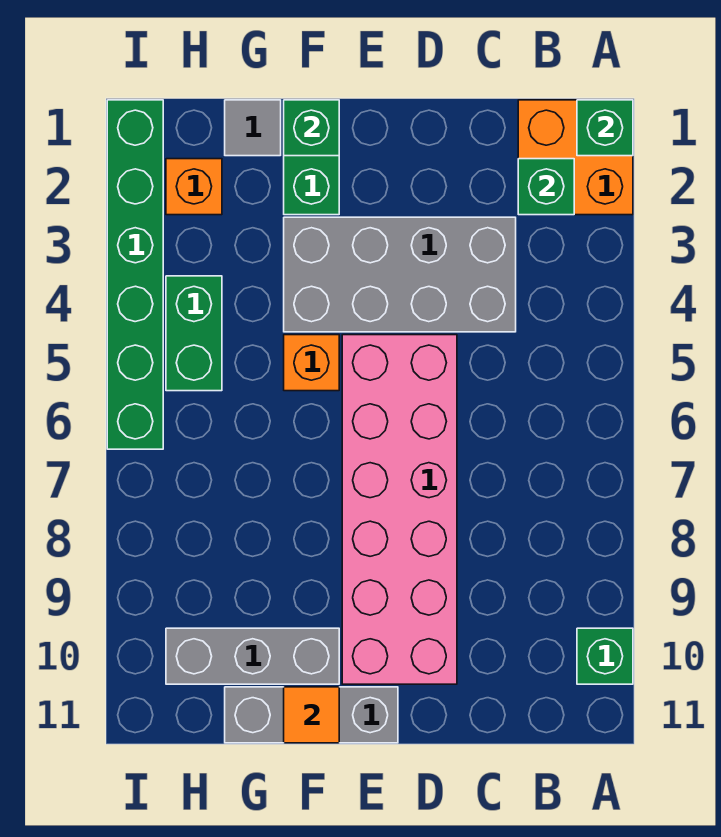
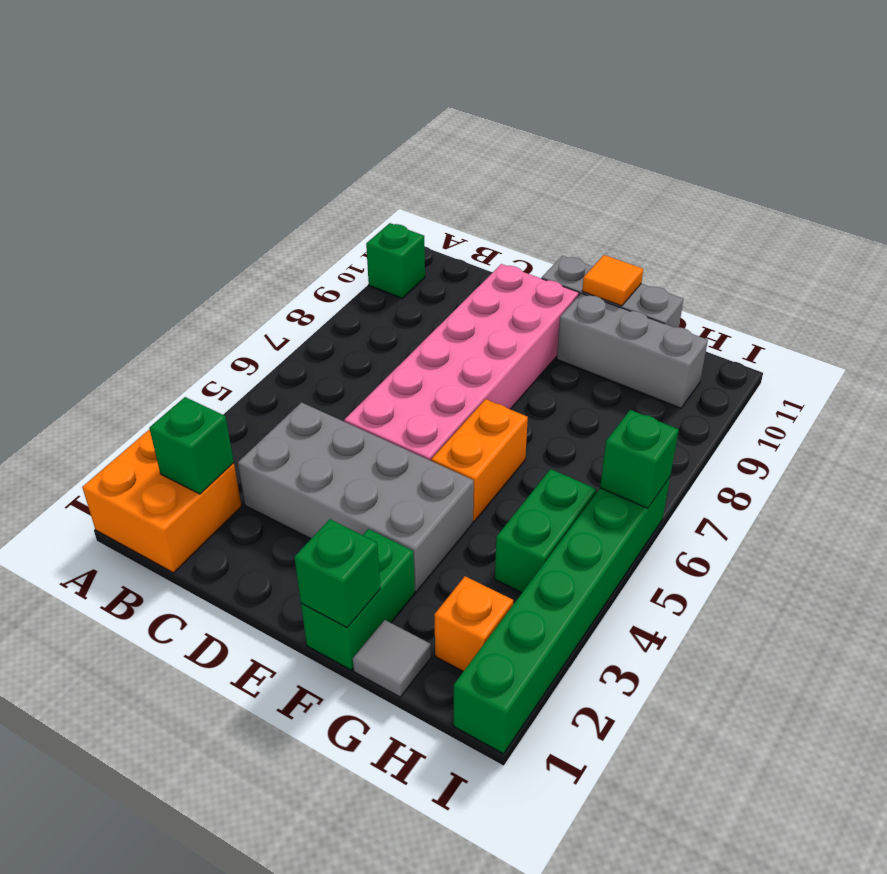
green 1x1 brick [577,100,633,156] -> green 1x1 brick moved to [600,410,679,508]
orange 1x1 brick [284,335,339,391] -> orange 1x2 brick [431,399,528,521]

